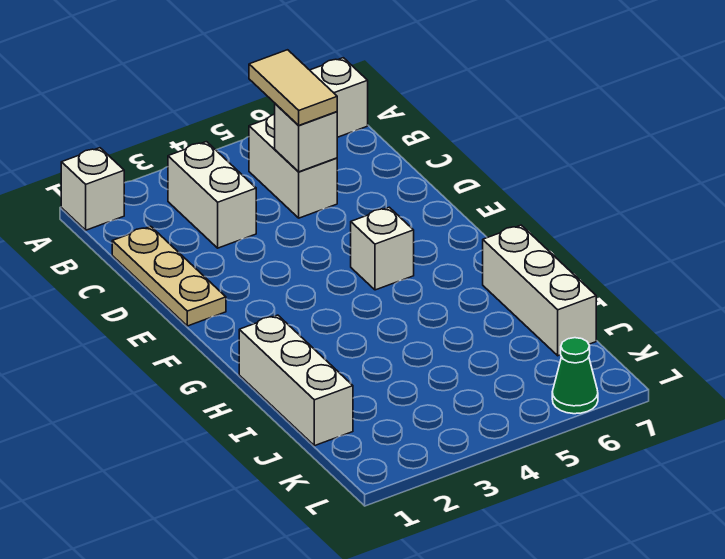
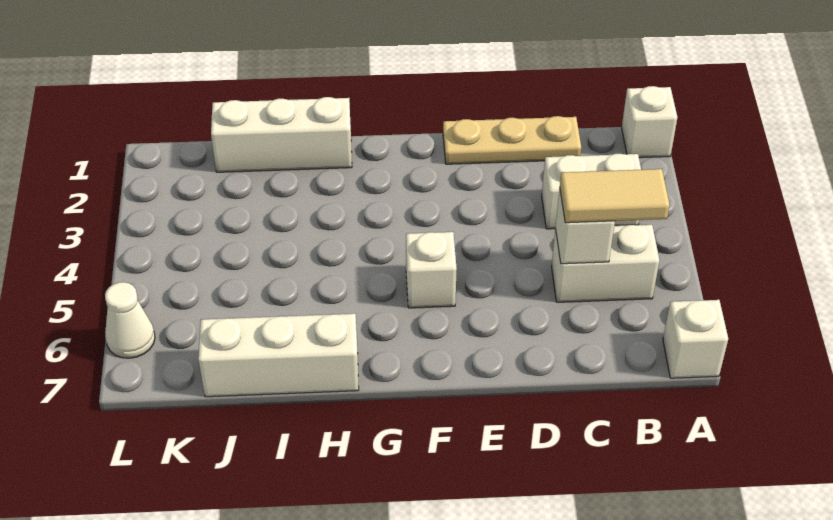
green 1x1 cone [552,338,598,414] -> white 1x1 cone [105,282,155,358]

